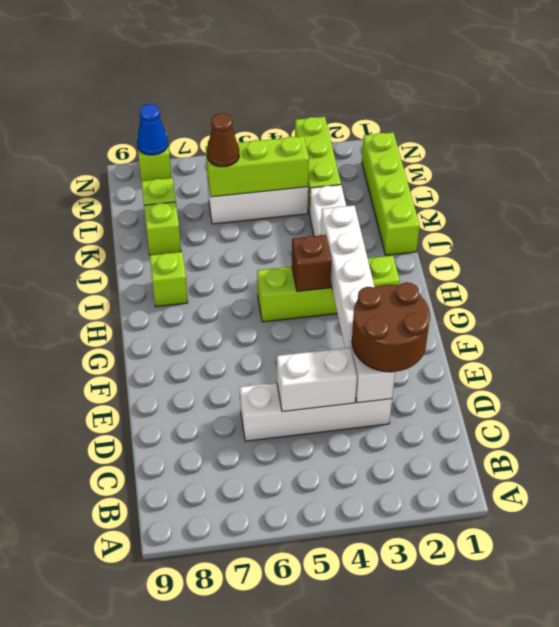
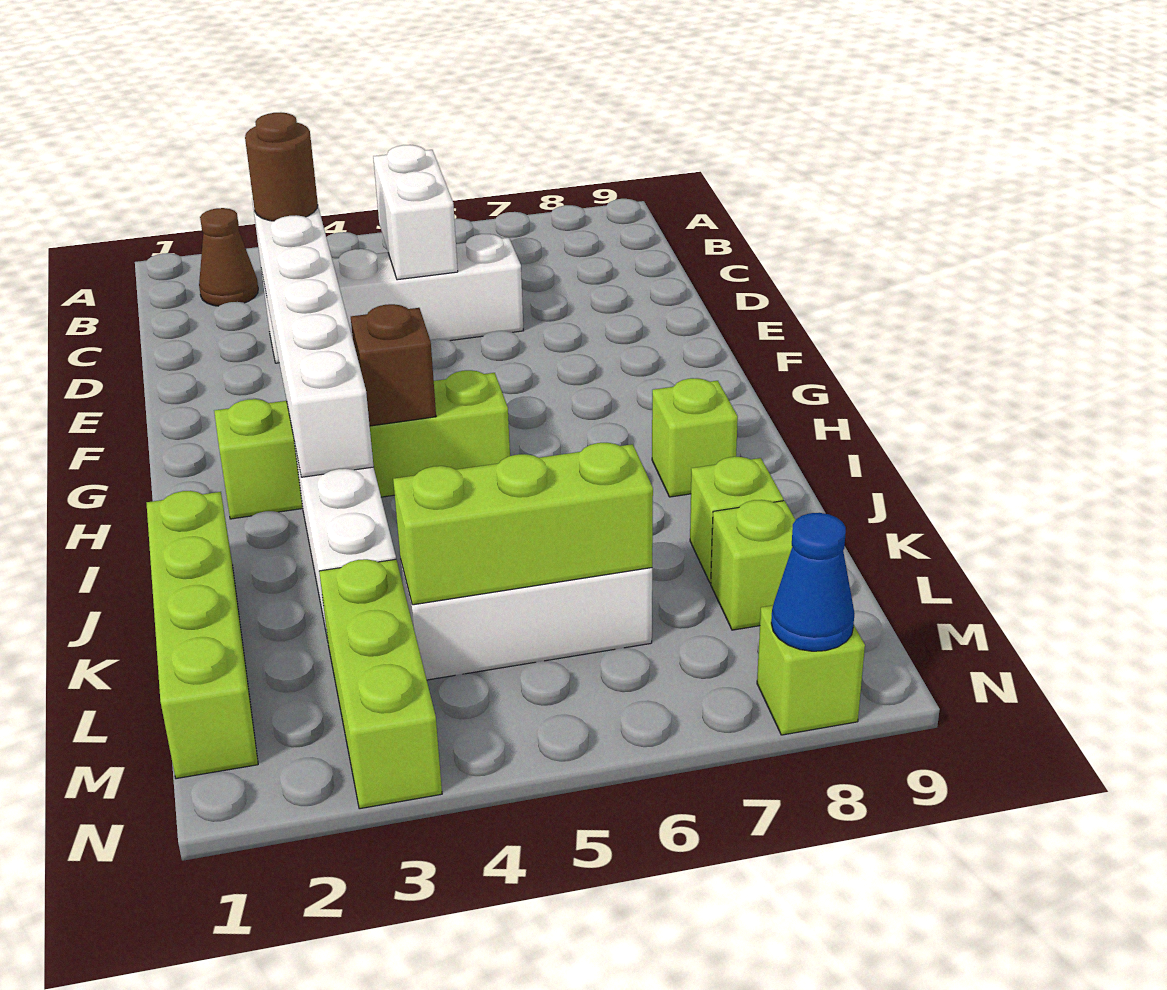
brown 2x2 round brick [352,283,430,372] -> brown 1x1 round brick [245,112,318,221]
white 1x2 brick [277,347,357,412] -> white 1x2 brick turned to [373,145,458,280]
brown 1x1 cone [207,113,239,167] -> brown 1x1 cone moved to [199,208,258,306]

